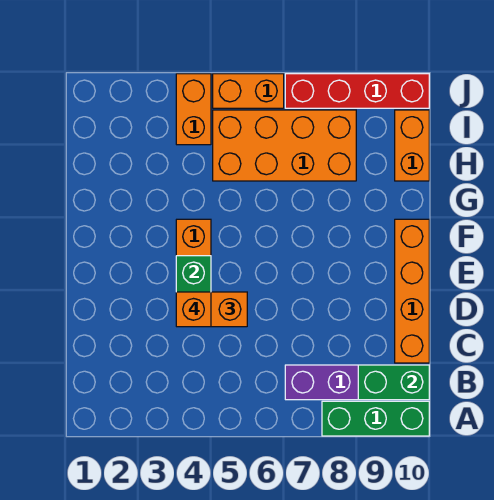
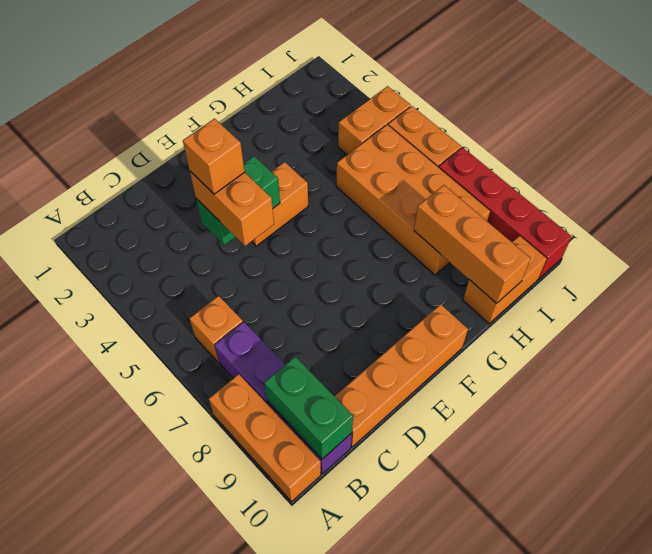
green 1x3 brick [322,401,429,436] -> orange 1x3 brick [209,374,321,502]
none -> orange 1x1 brick [189,296,243,363]
none -> orange 1x3 brick [414,185,531,303]

